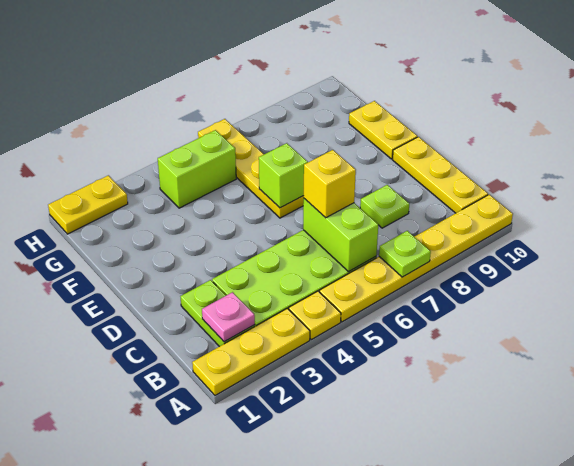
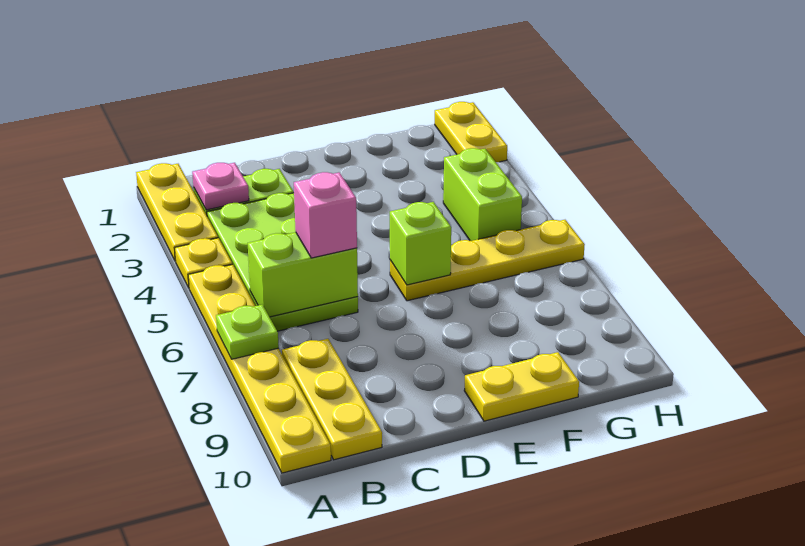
yellow 1x3 plate [392,137,488,213] -> yellow 1x3 plate turned to [282,339,382,460]
yellow 1x1 brick [304,150,356,218] -> pink 1x1 brick [294,172,357,258]
lime 1x1 plate [360,185,409,228] -> none

